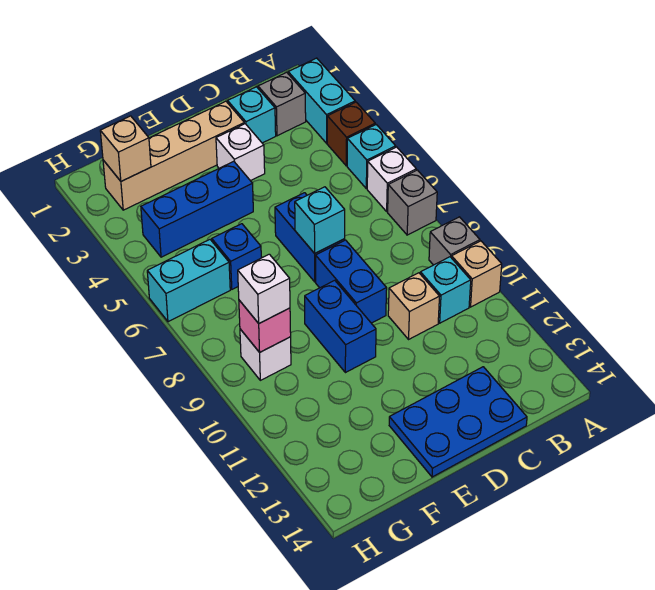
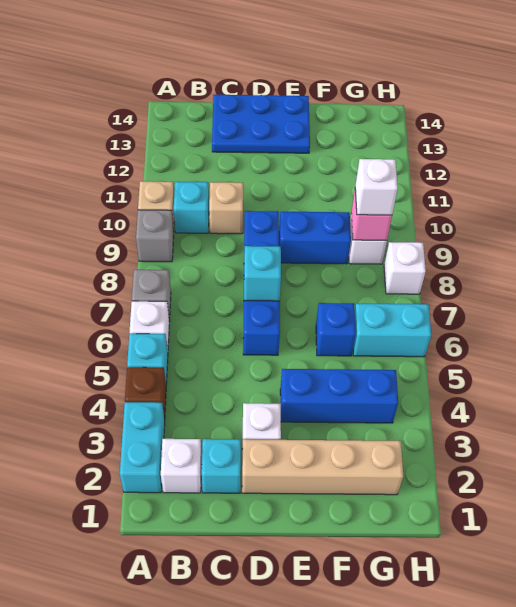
grey 1x1 brick [258,72,306,136] -> white 1x1 brick [161,438,202,493]
blue 1x2 brick [305,280,376,373] -> blue 1x2 brick turned to [279,212,351,264]
tan 1x1 brick [100,116,151,181] -> none
none -> white 1x1 brick [384,242,426,294]

